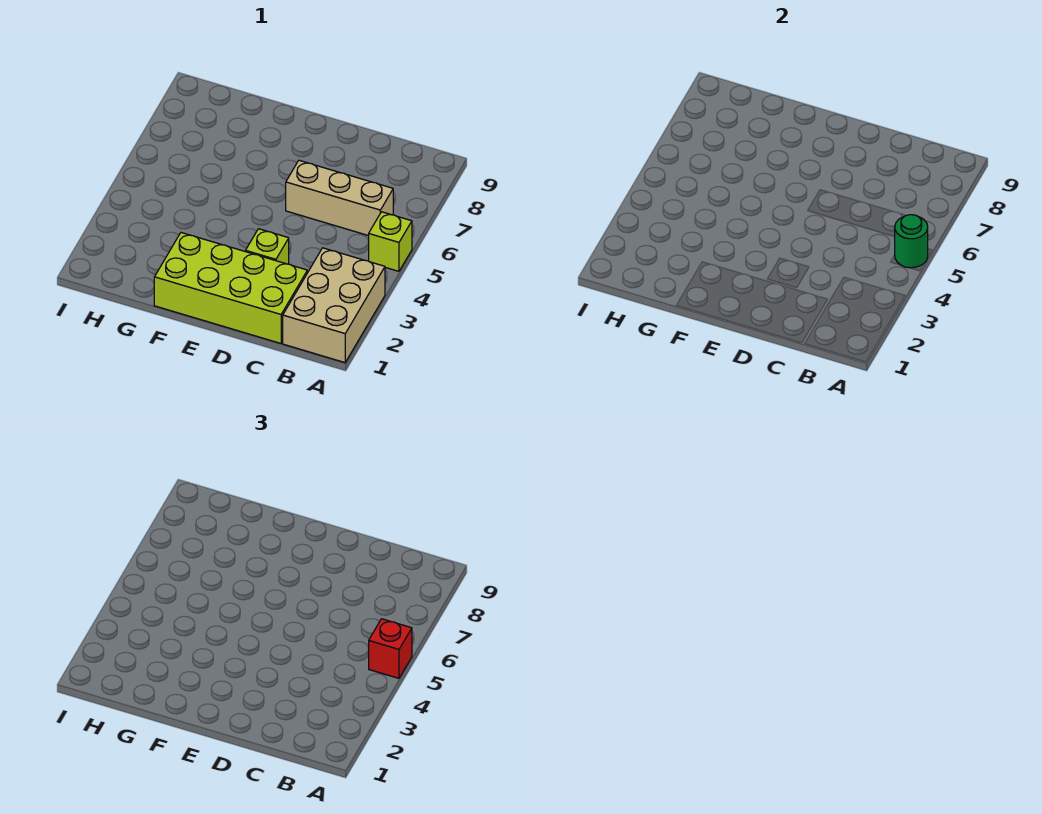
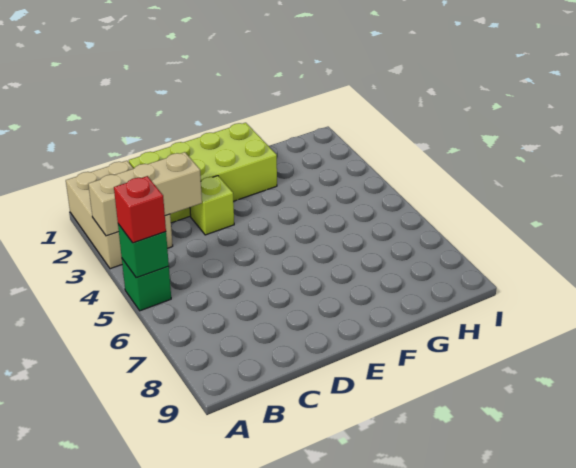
lime 1x1 brick [369,212,412,271] -> green 1x1 brick [122,259,171,311]
green 1x1 round brick [894,215,928,268] -> green 1x1 brick [118,224,169,278]
tan 1x3 brick [286,160,393,236] -> tan 1x3 brick moved to [88,152,202,236]

